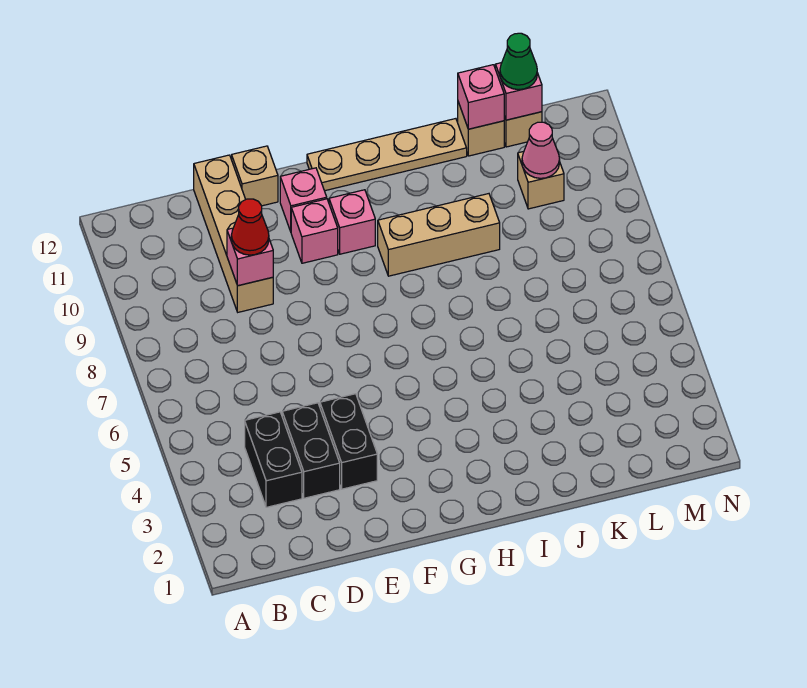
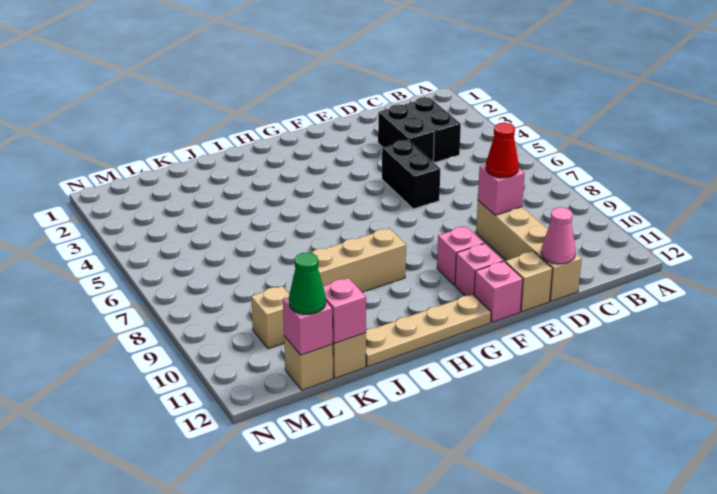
black 1x2 brick [320,394,377,489] -> black 1x2 brick moved to [382,140,440,209]
pink 1x1 brick [329,190,375,254] -> pink 1x1 brick moved to [474,261,523,322]
pink 1x1 cone [522,122,560,178] -> pink 1x1 cone moved to [541,207,576,264]

